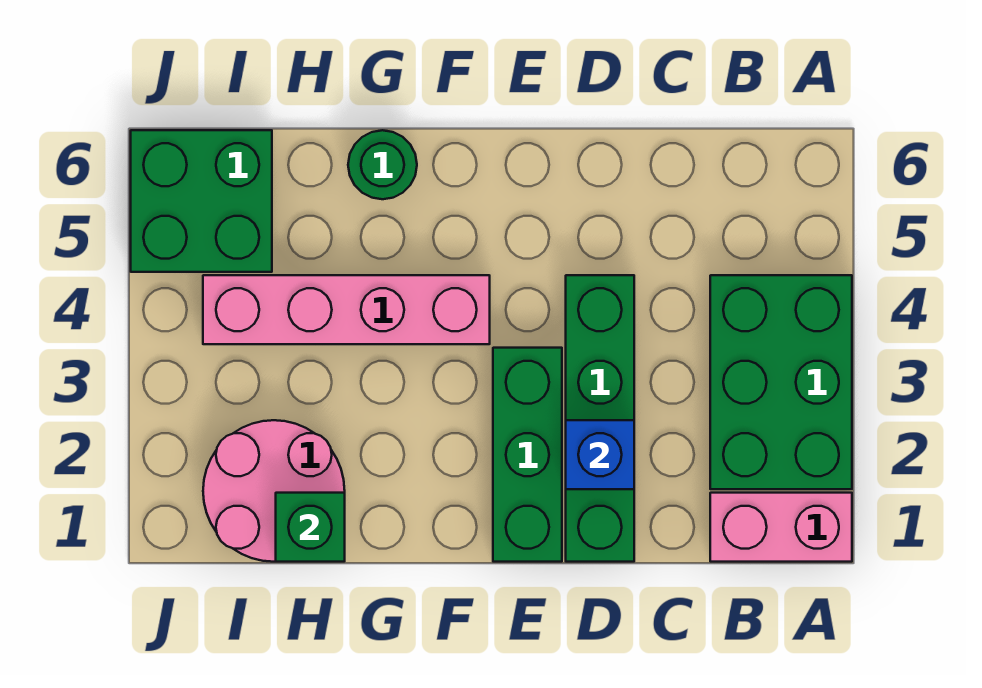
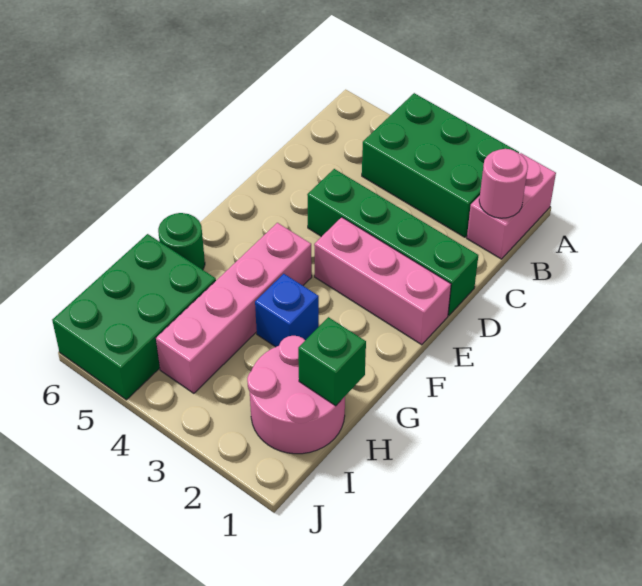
none -> pink 1x1 round brick [479,149,528,218]
blue 1x1 brick [566,420,634,489] -> blue 1x1 brick moved to [255,274,319,347]
green 1x3 brick [493,348,562,562] -> pink 1x3 brick [314,217,451,345]
green 2x2 brick [131,130,272,272] -> green 2x3 brick [52,234,216,400]

